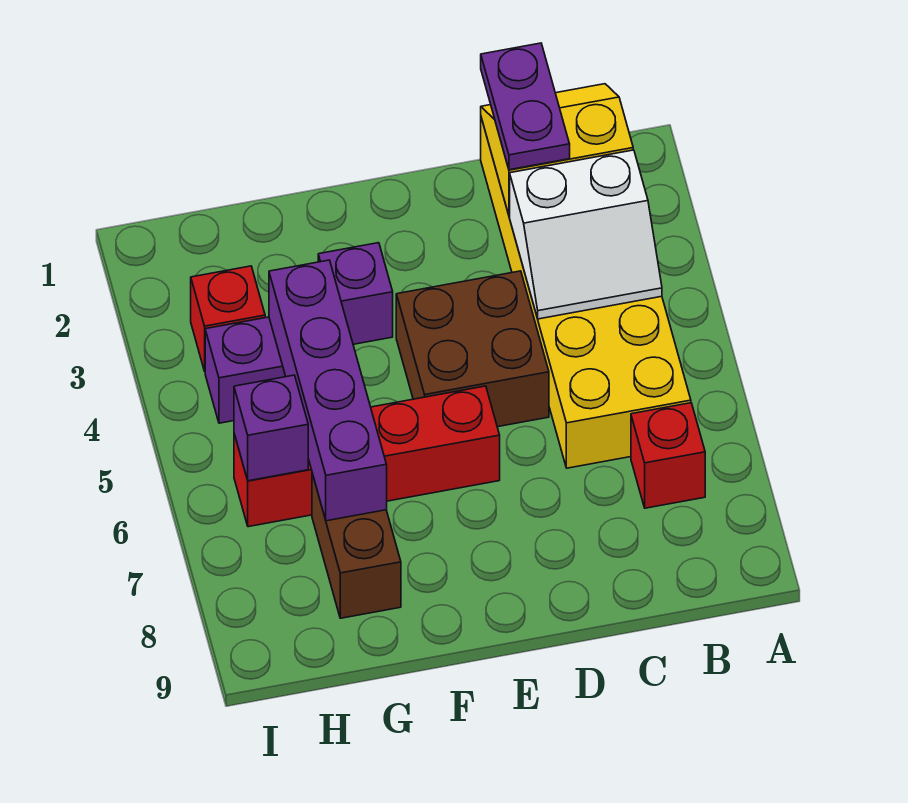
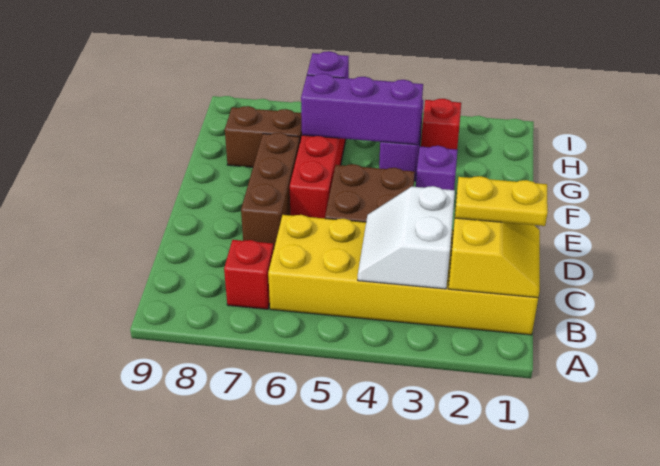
purple 1x2 plate [481,43,570,170] -> yellow 1x2 plate [455,176,548,226]
none -> brown 1x3 brick [241,133,300,247]
purple 1x4 brick [269,260,387,521] -> purple 1x3 brick [301,74,423,145]

